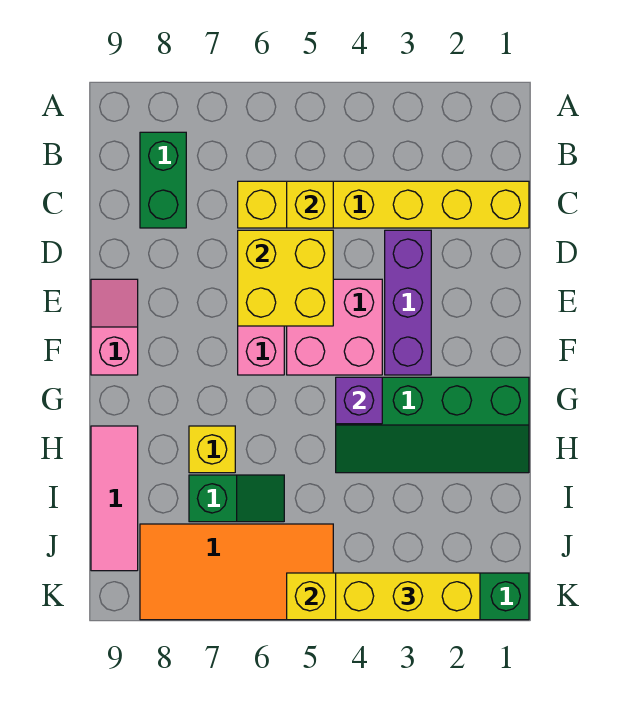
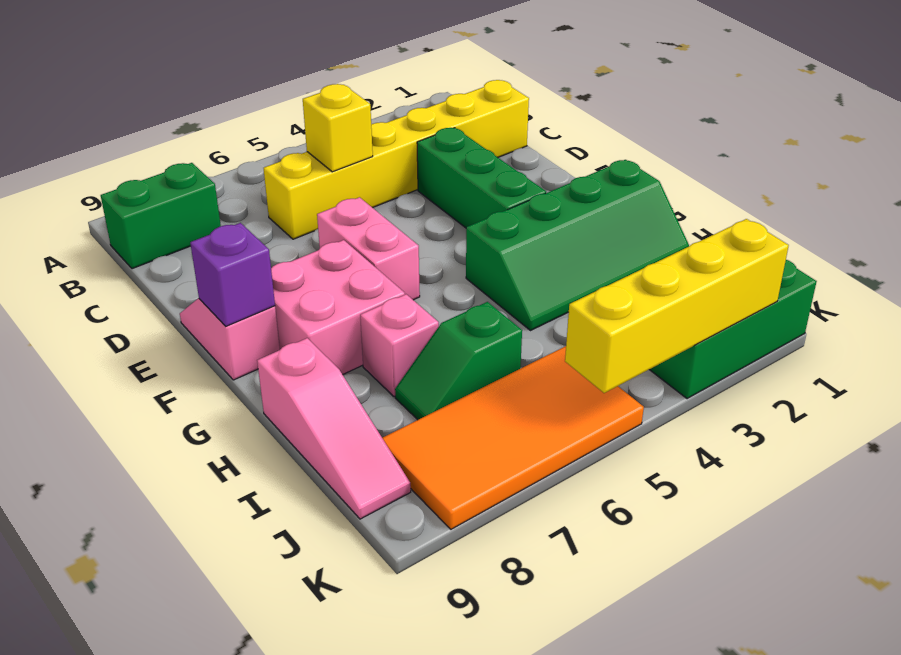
green 1x2 brick [140,132,186,228] -> green 1x2 brick turned to [101,163,221,269]
purple 1x3 brick [385,230,431,375] -> green 1x3 brick [417,128,546,228]
yellow 2x2 brick [238,230,333,326] -> none
pink 2x2 brick [287,279,382,375] -> pink 2x2 brick moved to [271,240,405,375]
purple 1x1 brick [336,377,382,424] -> purple 1x1 brick moved to [190,223,275,326]
yellow 1x1 brick [189,426,235,473] -> pink 1x1 brick [360,294,439,397]
pink 1x3 tile [91,426,138,571] -> pink 1x3 slope [257,338,411,519]
green 1x2 slope [189,475,284,522] -> green 1x2 slope turned to [395,302,522,420]
yellow 1x3 brick [336,573,480,620] -> none

